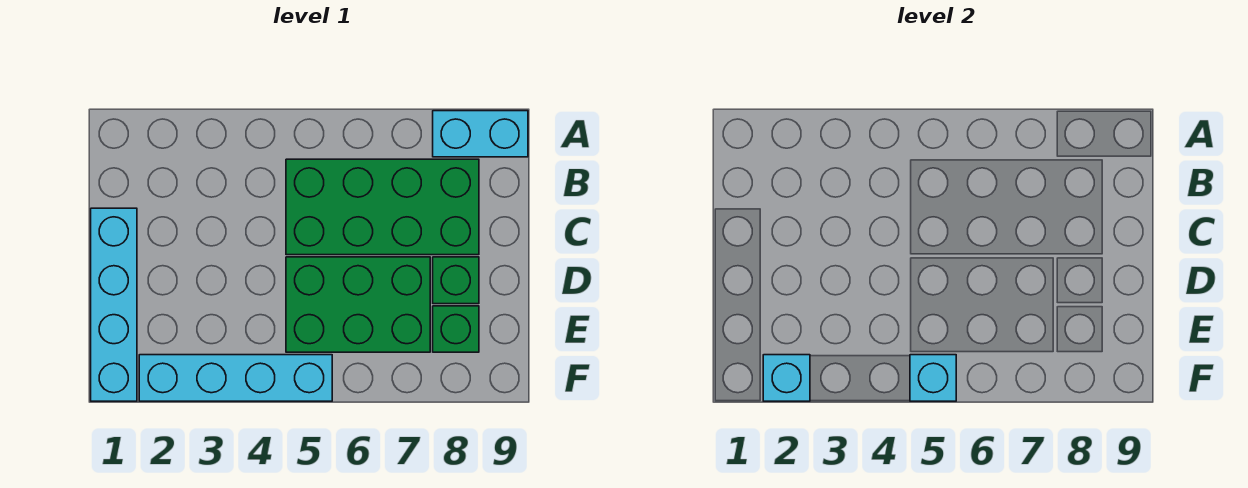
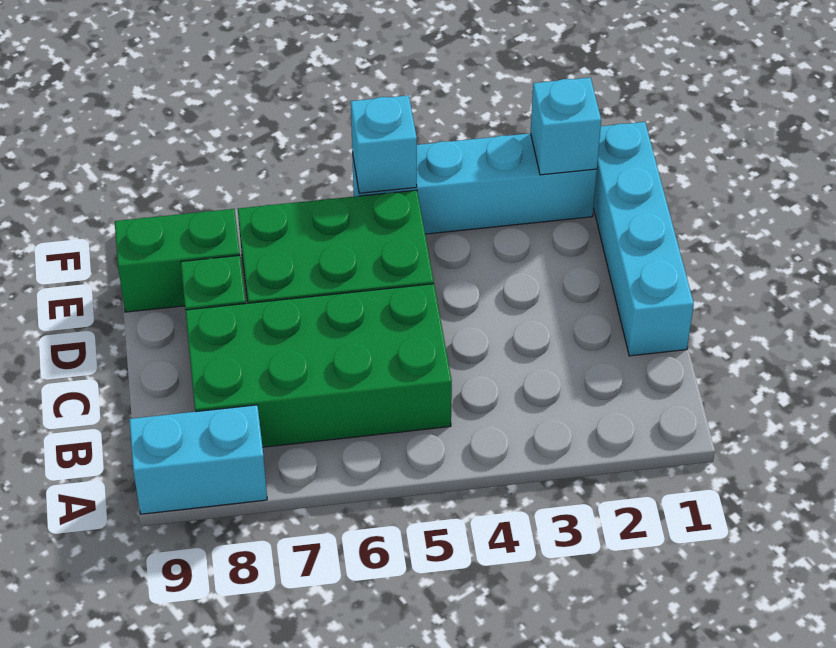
green 1x1 brick [433,306,479,352] -> green 1x2 brick [115,209,240,312]

